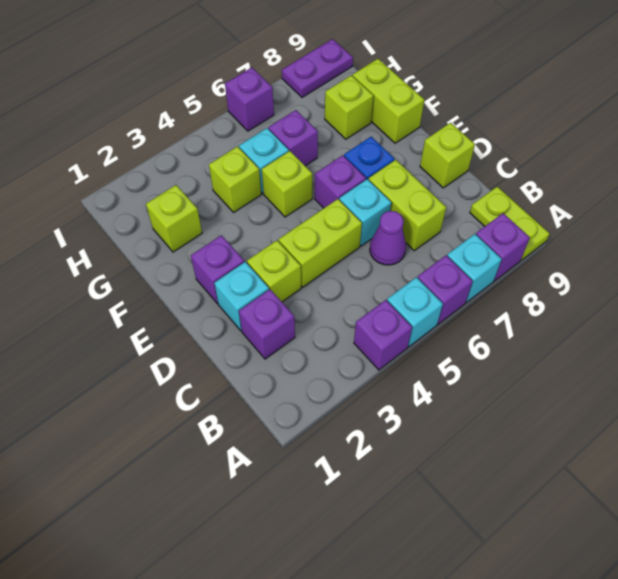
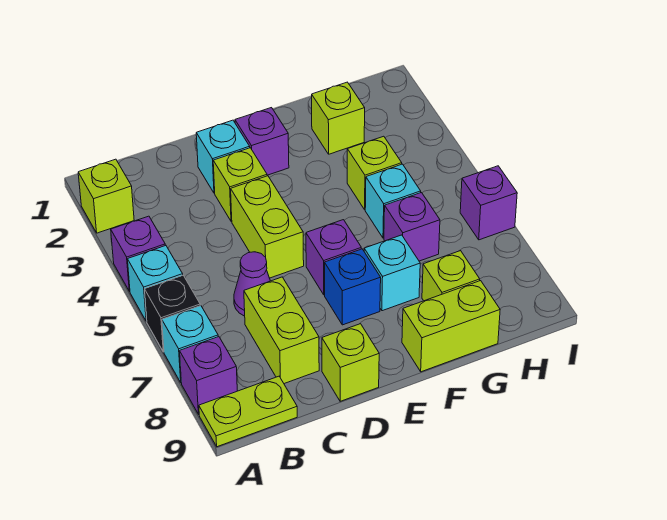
purple 1x1 brick [418,255,473,324] -> black 1x1 brick [145,275,200,352]
purple 1x1 brick [239,289,295,359] -> none
lime 1x2 brick [369,160,446,251] -> lime 1x2 brick turned to [244,277,319,384]
cyan 1x1 brick [339,179,391,246] -> cyan 1x1 brick moved to [364,235,420,311]
lime 1x1 brick [262,151,312,217] -> lime 1x1 brick moved to [78,159,134,233]
purple 1x2 plate [282,39,353,97] -> none

